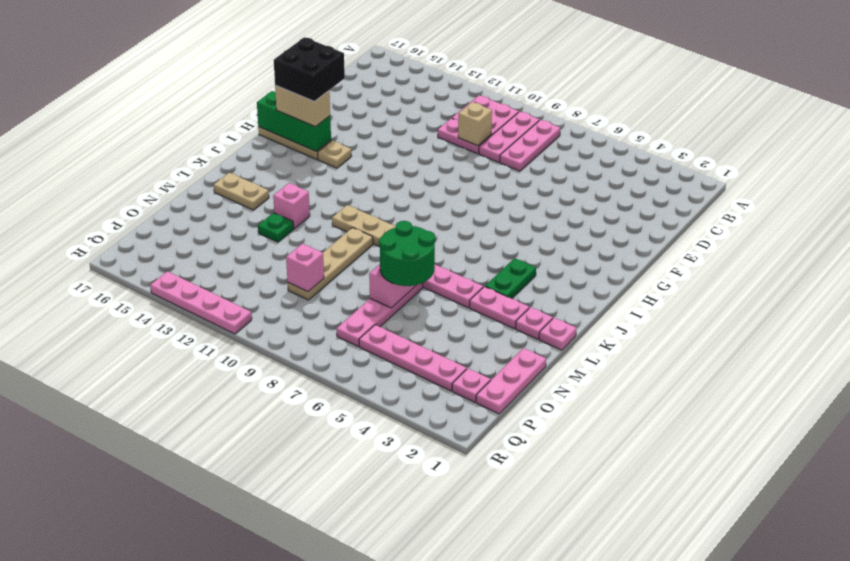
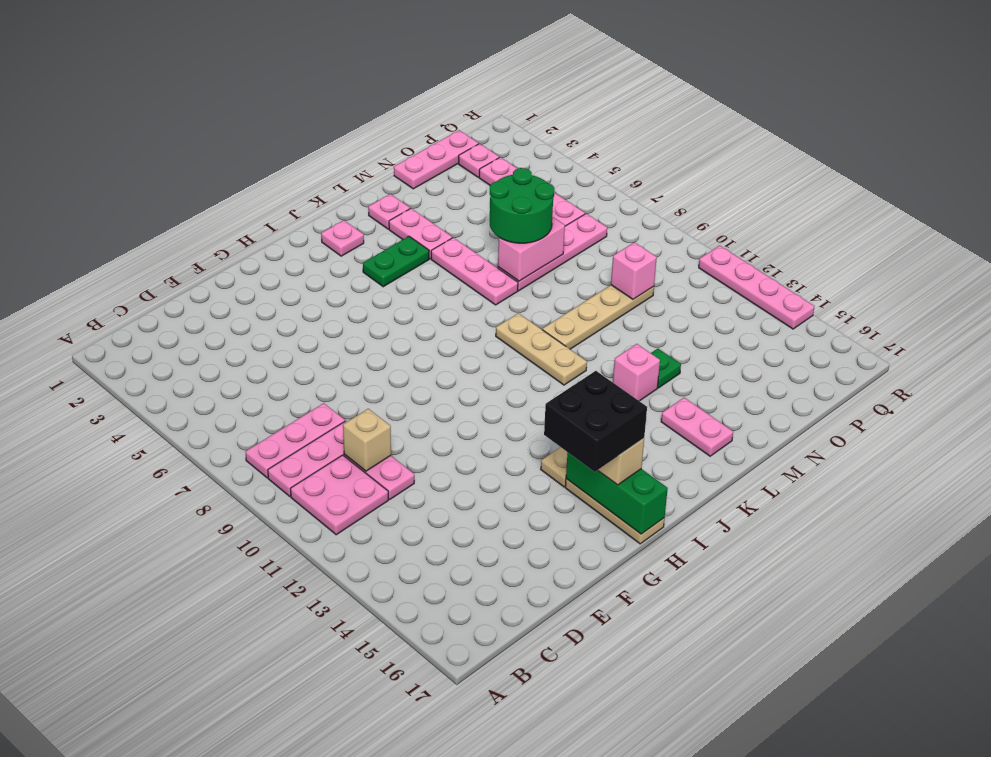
pink 1x1 plate [539,318,576,350] -> pink 1x1 plate moved to [321,220,364,256]
tan 1x2 plate [214,173,269,210] -> pink 1x2 plate [661,398,733,456]

